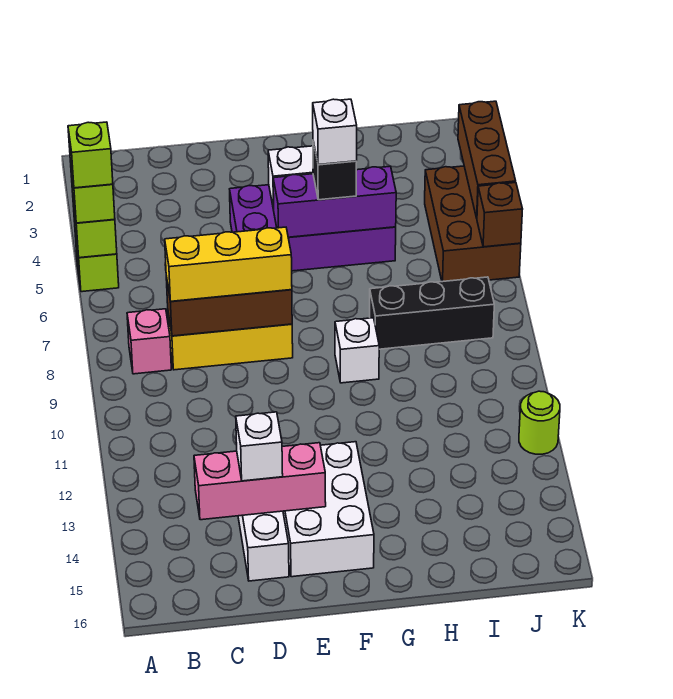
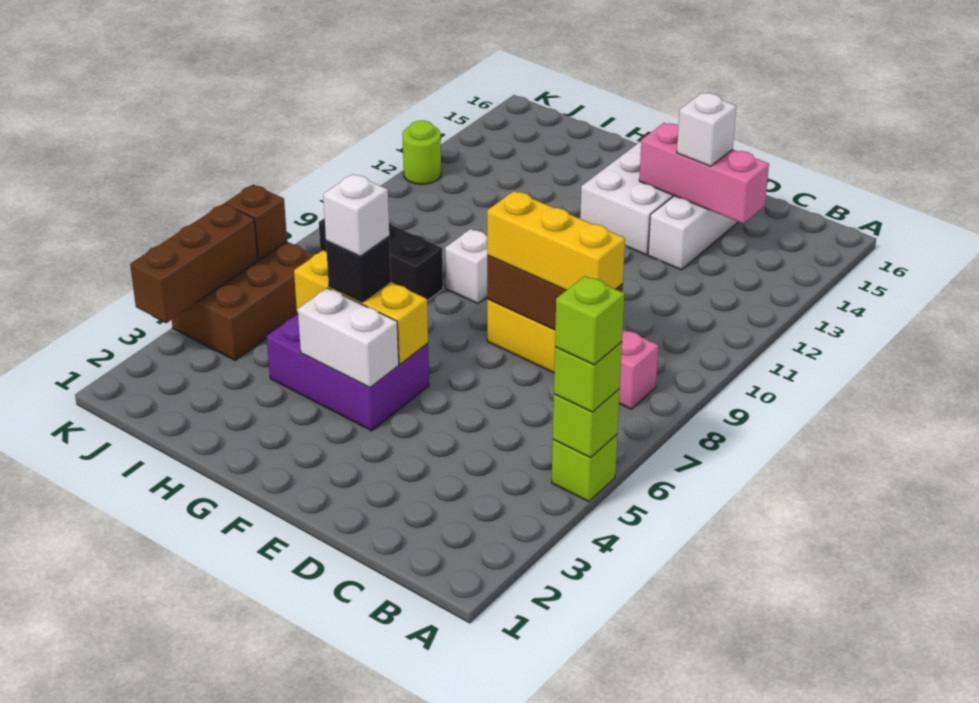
purple 2x4 brick [230,185,396,271] -> purple 2x3 brick [267,314,429,431]
purple 1x3 brick [273,166,396,237] -> yellow 1x3 brick [294,250,428,364]

